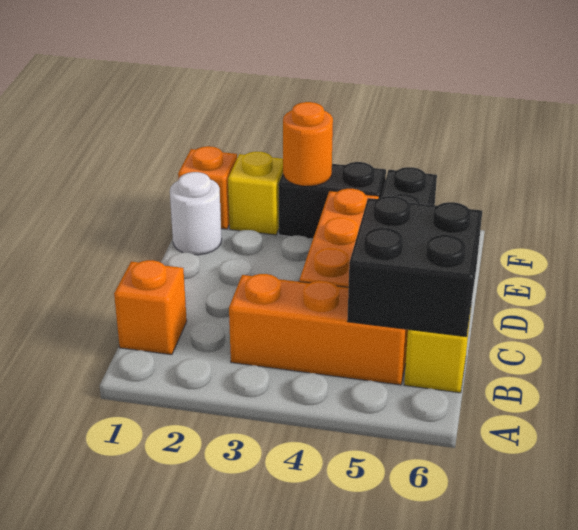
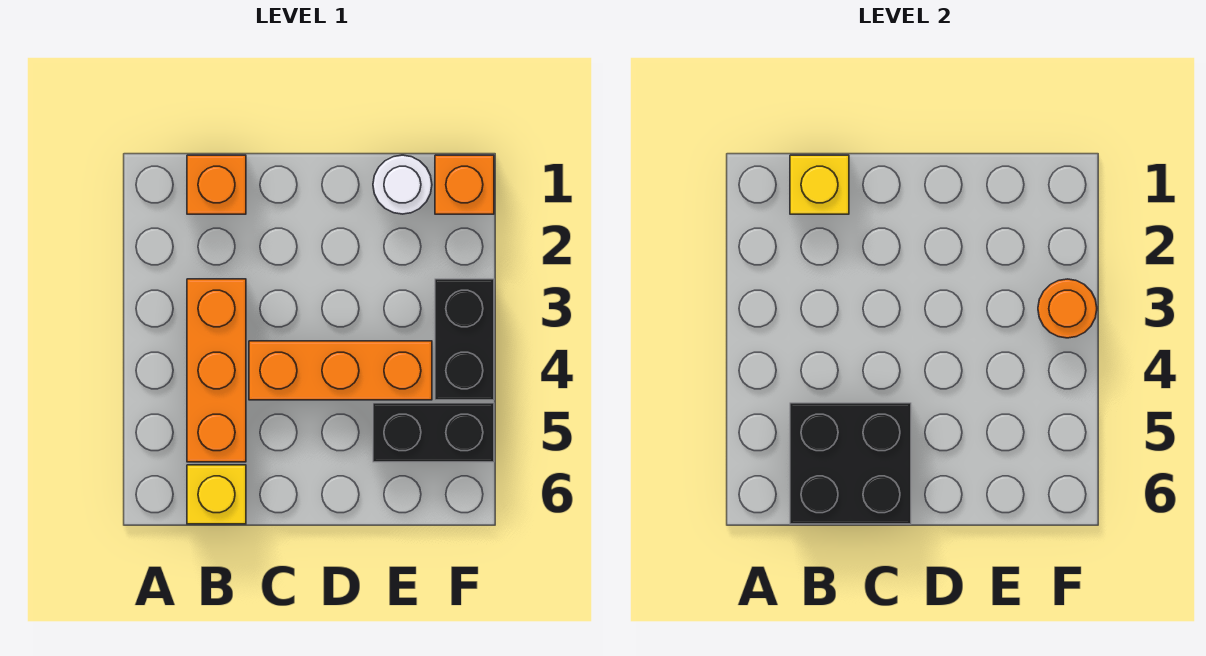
yellow 1x1 brick [228,152,283,235] -> yellow 1x1 brick moved to [790,155,849,214]

